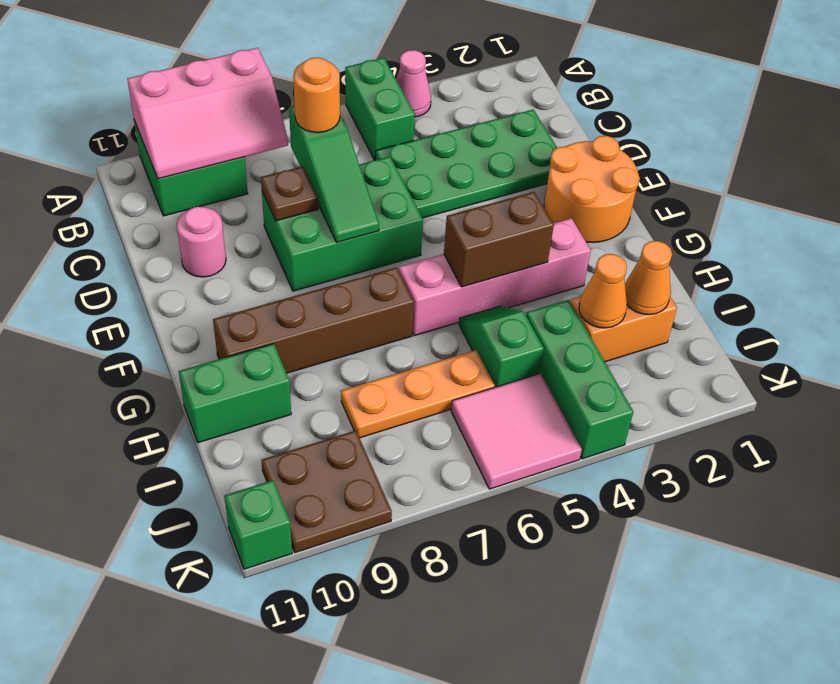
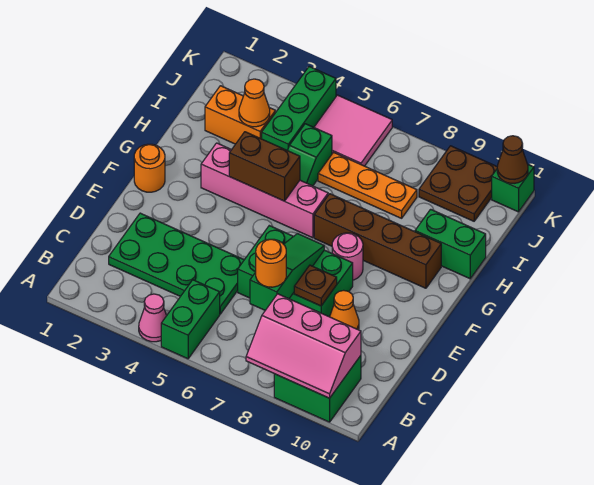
pink 2x3 slope [127,48,288,179] -> pink 2x3 slope turned to [246,294,361,398]
pink 1x1 round brick [177,207,226,277] -> pink 1x1 round brick moved to [332,233,363,280]
orange 2x2 round brick [544,136,640,242] -> orange 1x1 round brick [134,144,165,192]
orange 1x1 cone [625,241,672,315] -> orange 1x1 cone moved to [330,290,359,329]
none -> brown 1x1 cone [497,136,528,184]

